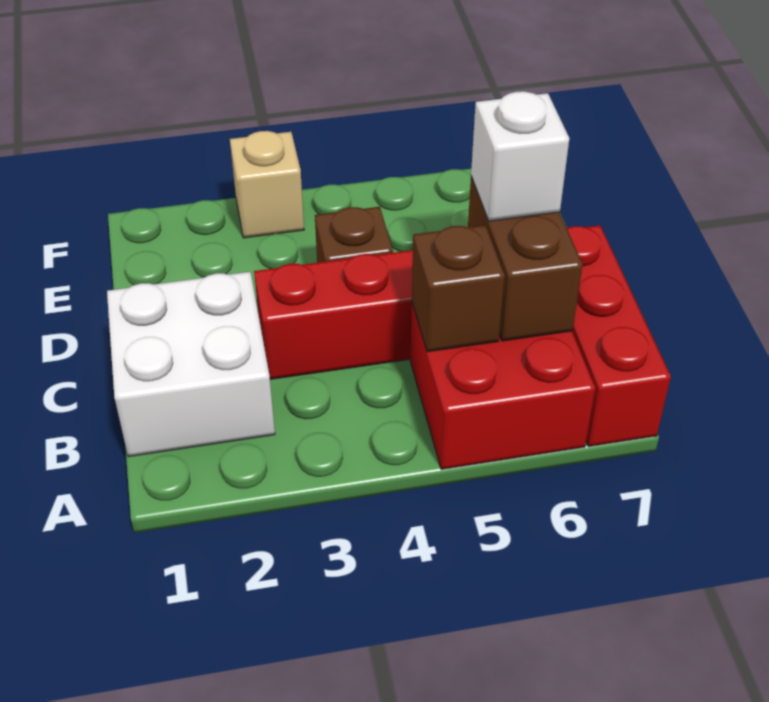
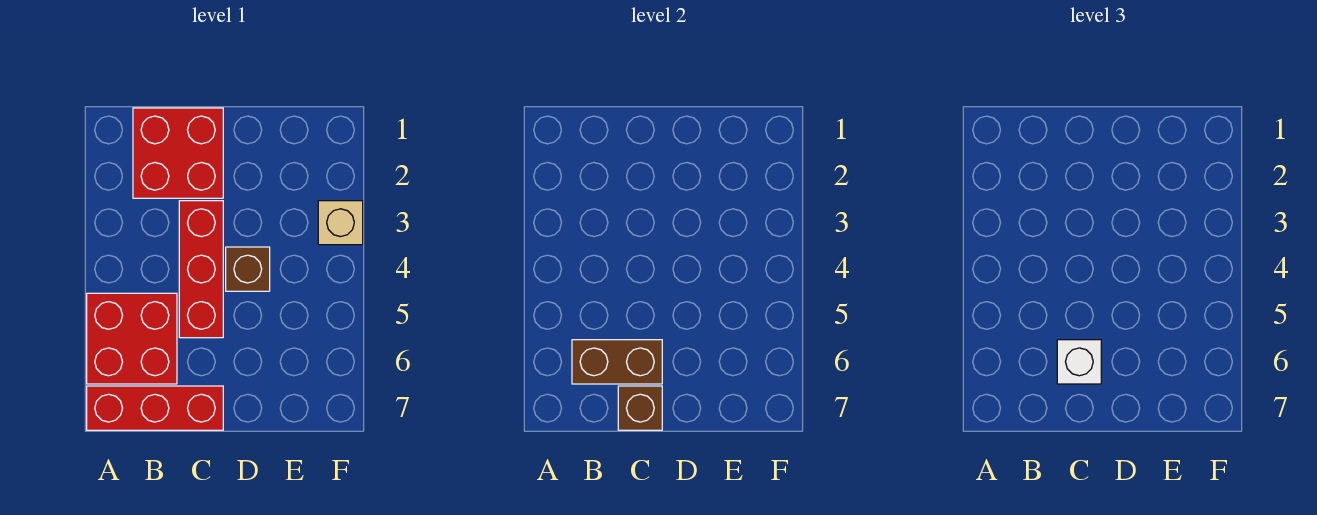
white 2x2 brick [107,272,275,457] -> red 2x2 brick [133,108,223,198]
brown 1x1 brick [412,225,505,352] -> brown 1x1 brick moved to [618,386,662,430]

